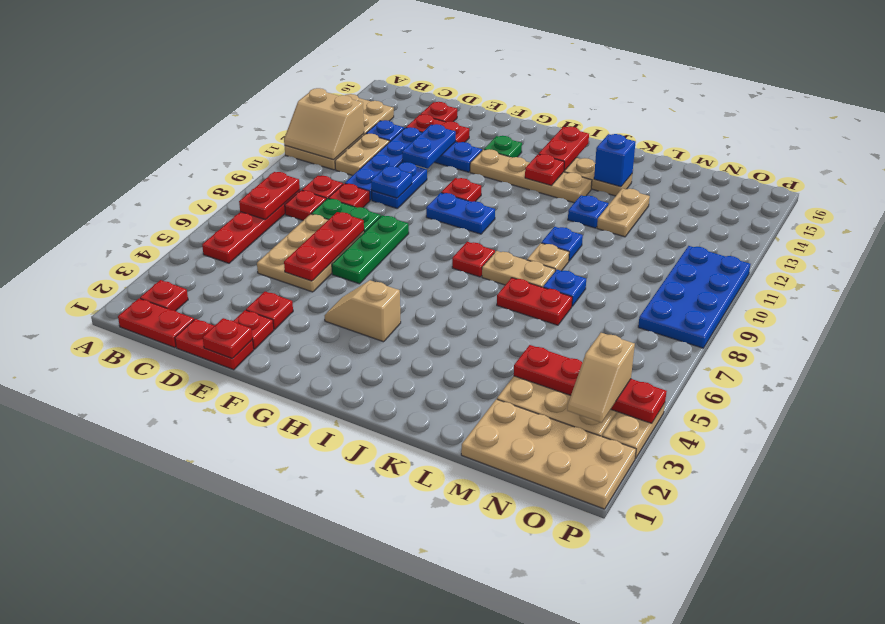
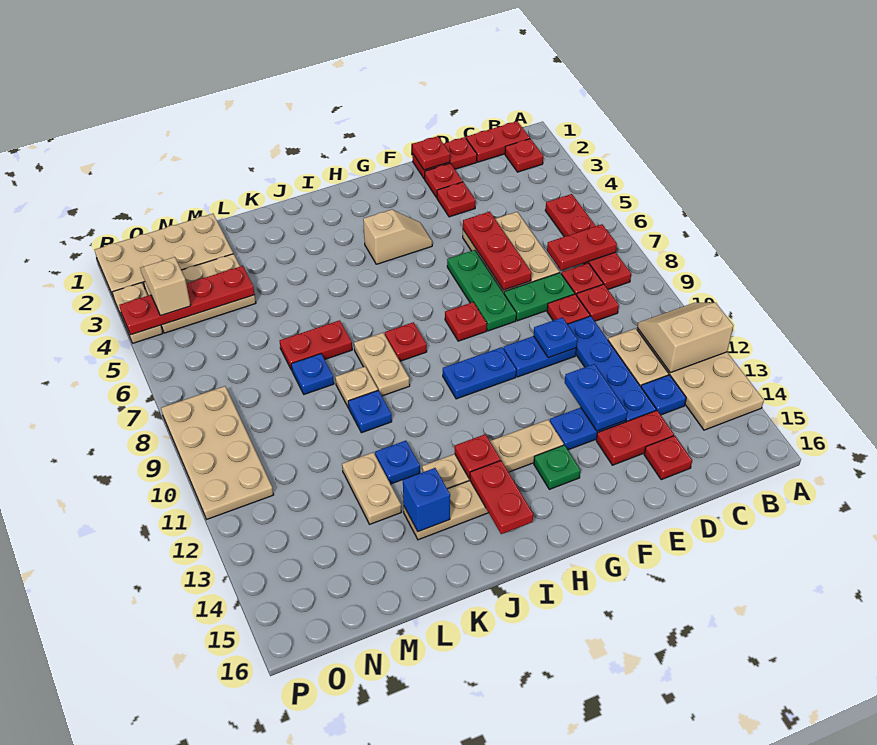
red 1x2 plate [239,172,300,220] -> red 1x2 plate turned to [547,224,617,271]
blue 1x2 plate [372,162,427,209] -> blue 1x2 plate turned to [503,336,576,377]
red 1x1 plate [441,178,481,202] -> red 1x1 plate moved to [445,302,487,341]
tan 1x2 plate [482,251,555,287] -> tan 1x2 plate turned to [354,333,410,396]
blue 2x4 plate [638,246,750,348] -> tan 2x4 plate [161,386,273,519]

